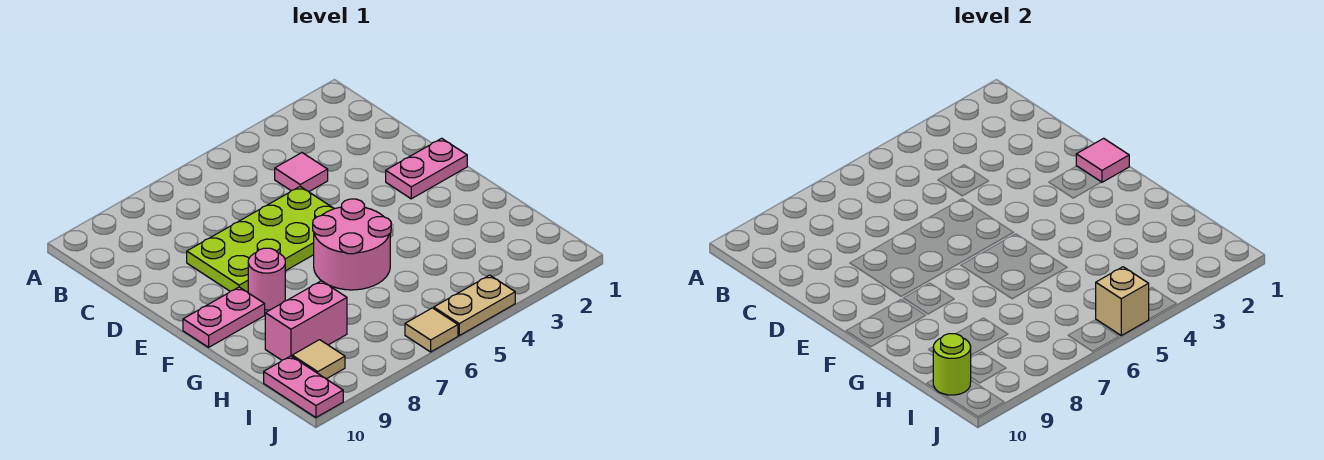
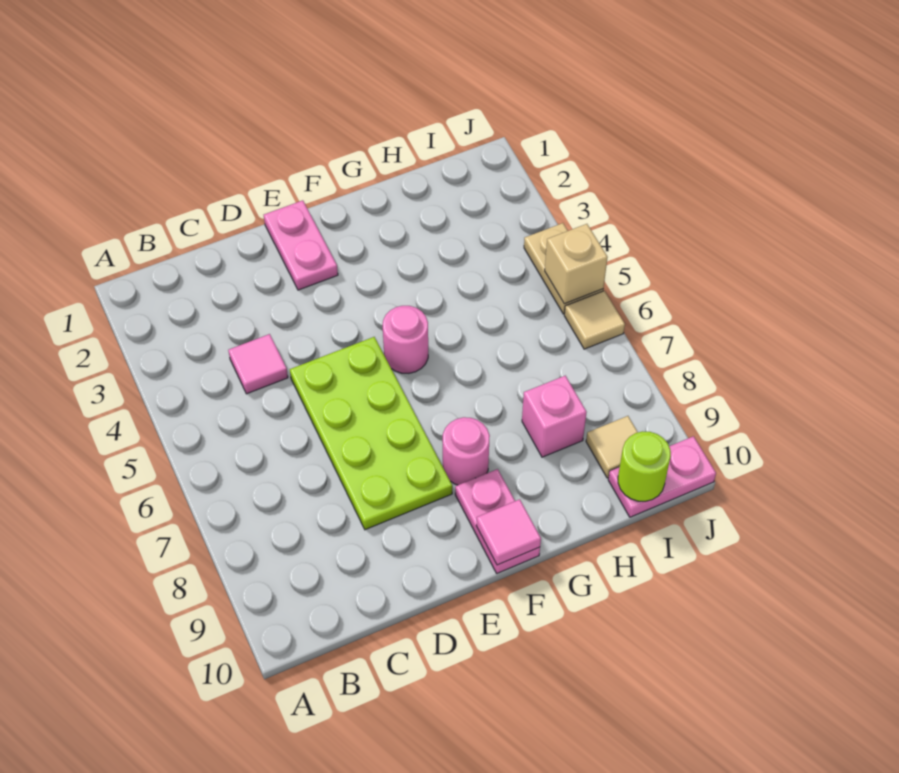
pink 1x1 tile [1076,138,1129,182] -> pink 1x1 tile moved to [476,499,541,565]
pink 2x2 round brick [313,199,391,290] -> pink 1x1 round brick [383,306,428,373]
pink 1x2 brick [265,281,347,360] -> pink 1x1 brick [522,376,587,457]

